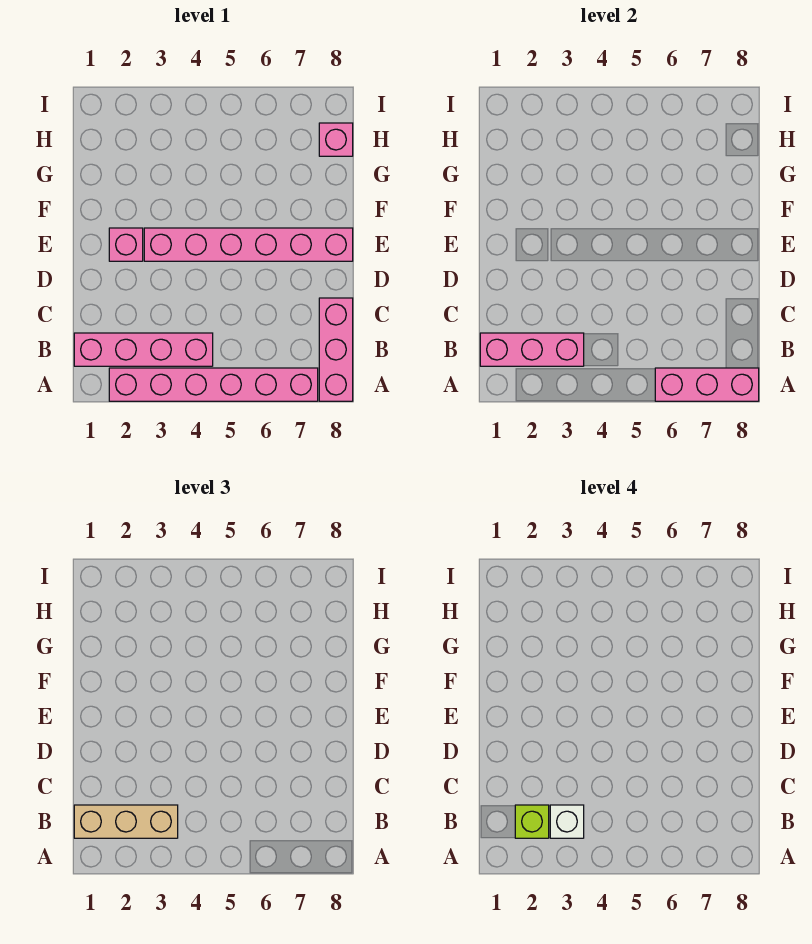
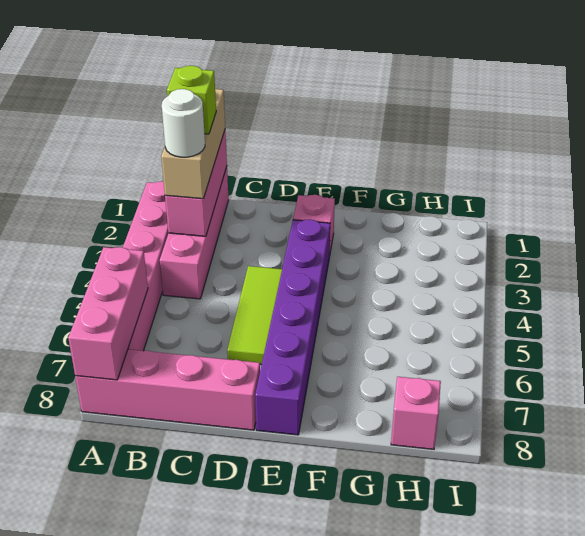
pink 1x3 brick [319,298,353,401] -> pink 1x4 brick [75,349,260,430]
white 1x1 brick [550,805,584,838] -> white 1x1 round brick [162,89,205,157]
none -> lime 1x3 tile [227,266,282,365]
pink 1x6 brick [144,228,353,261] -> purple 1x6 brick [255,219,330,435]

